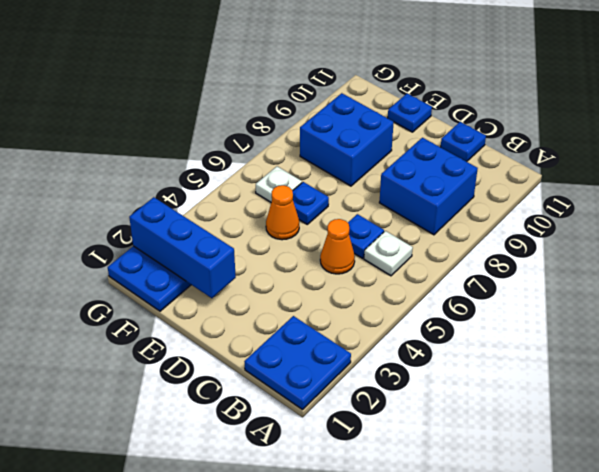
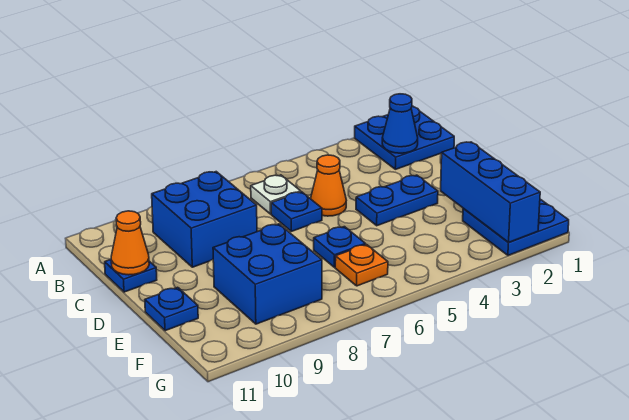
none -> blue 1x1 cone [382,94,418,153]
none -> blue 1x2 plate [356,175,438,226]
orange 1x1 cone [266,185,299,240] -> orange 1x1 cone moved to [111,211,149,275]
white 1x1 plate [256,166,302,202] -> orange 1x1 plate [335,244,388,286]

